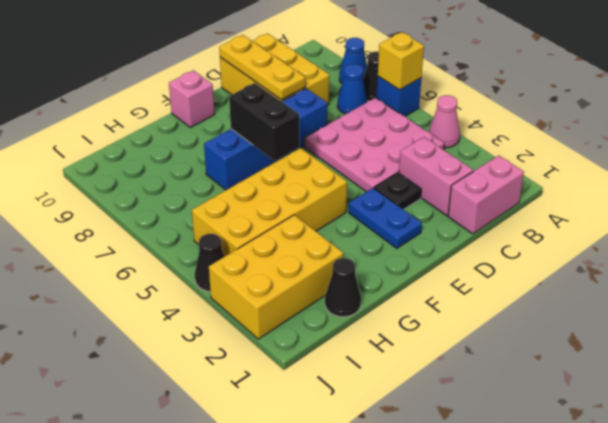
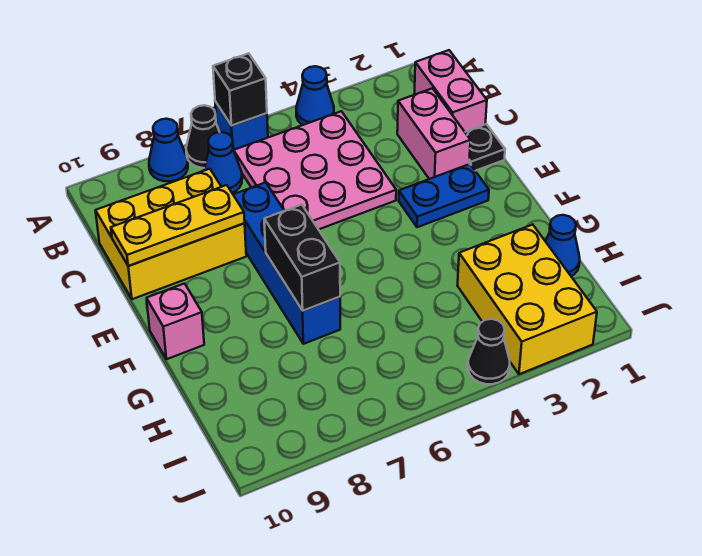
pink 1x1 cone [429,95,460,148] -> blue 1x1 cone [296,66,334,125]
yellow 1x1 brick [378,32,424,90] -> black 1x1 brick [213,53,267,126]
pink 1x2 brick [399,137,473,216] -> pink 1x2 brick turned to [397,88,470,179]
black 1x1 plate [374,173,421,210] -> black 1x1 plate moved to [465,124,505,171]
yellow 2x4 brick [192,148,347,257] -> none
black 1x2 brick [229,83,300,161] -> black 1x2 brick turned to [264,205,340,311]
black 1x1 cone [325,258,361,317] -> blue 1x1 cone [545,215,580,276]

